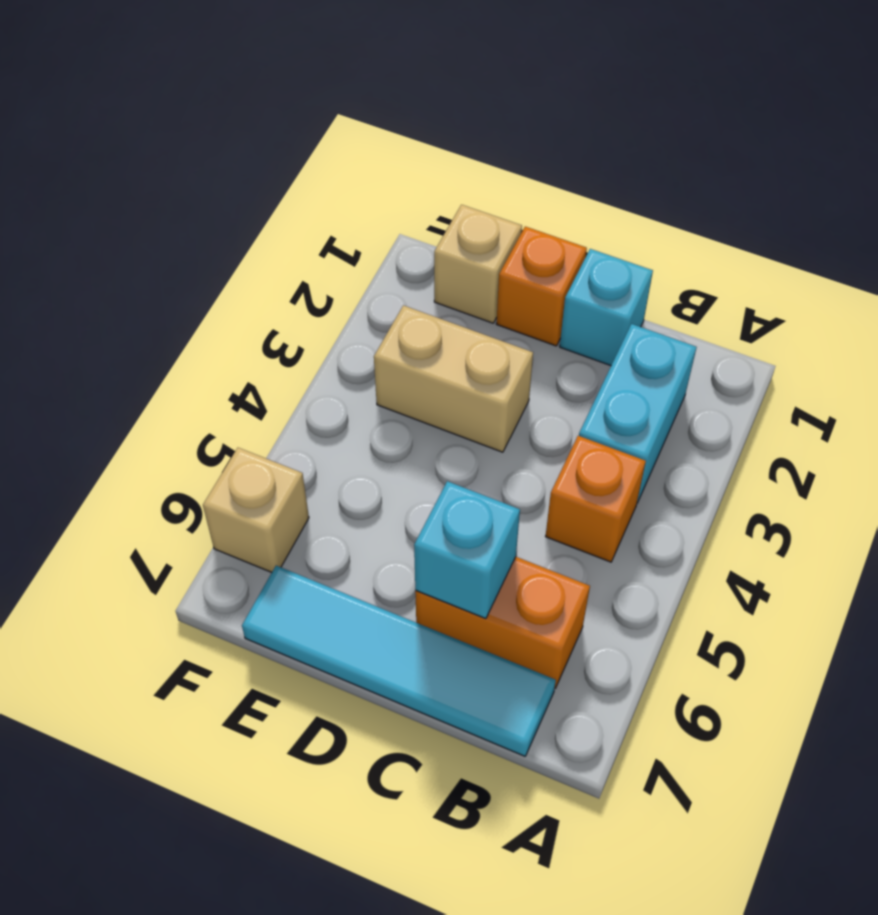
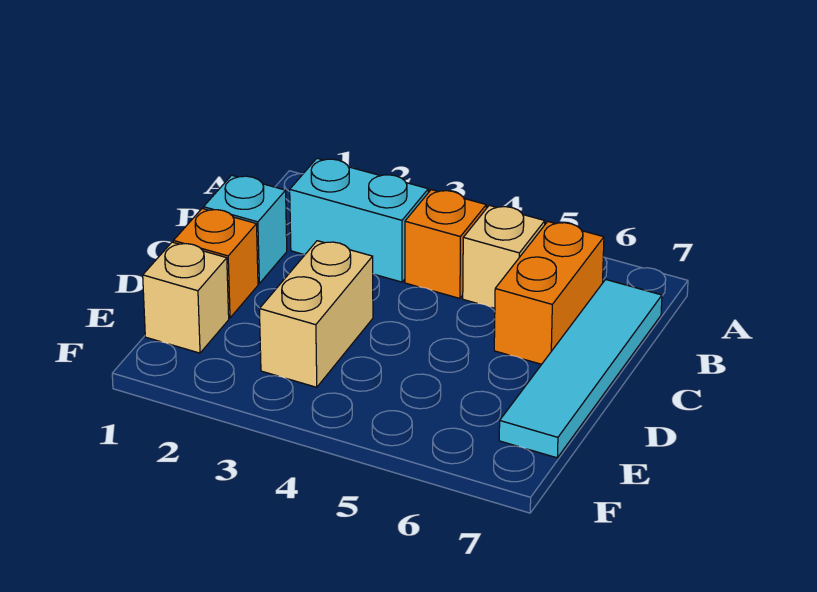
cyan 1x1 brick [414,481,520,619] -> none
tan 1x1 brick [203,448,309,572] -> tan 1x1 brick moved to [463,205,545,308]

